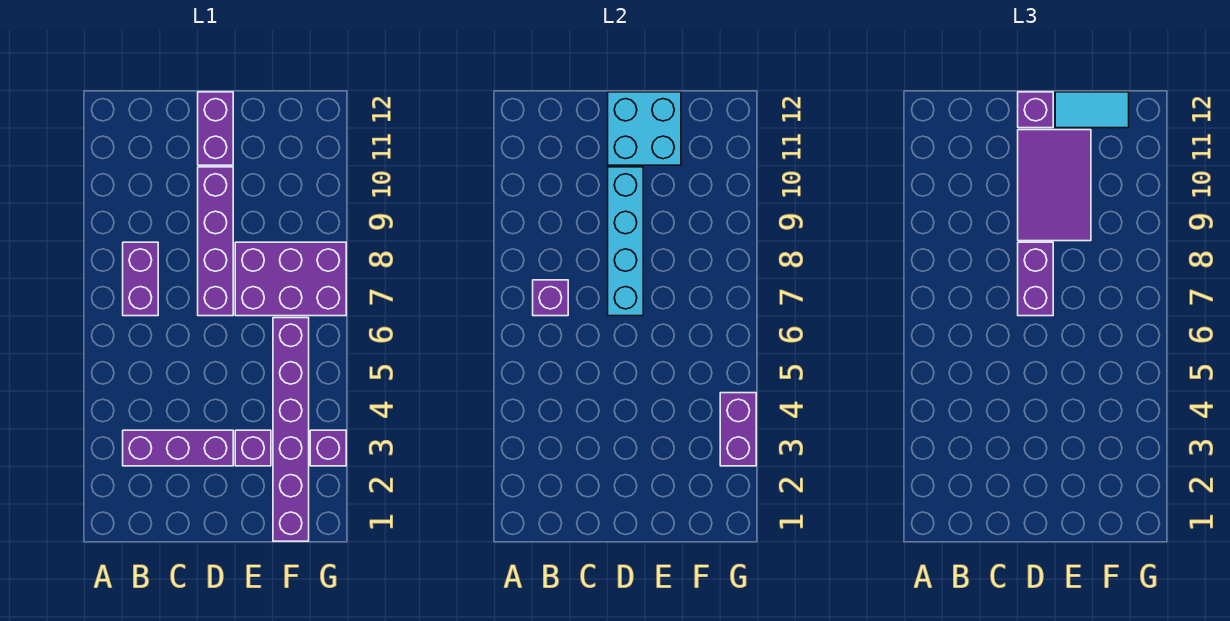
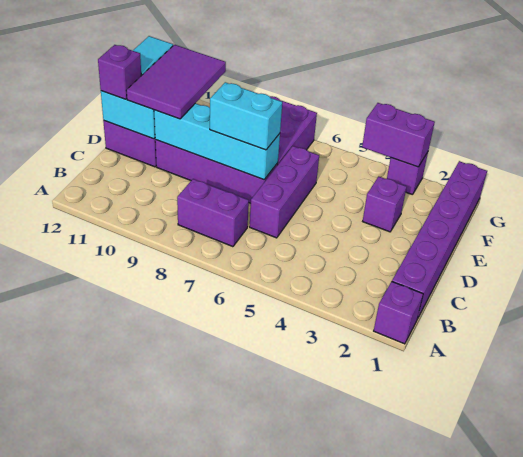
purple 1x3 brick [123,430,233,466] -> purple 1x3 brick moved to [250,146,319,238]
purple 1x1 brick [533,280,568,316] -> purple 1x1 brick moved to [374,282,423,344]
purple 1x2 brick [1018,242,1053,316] -> cyan 1x2 brick [210,82,282,150]
purple 2x3 tile [1018,130,1091,241] -> purple 2x3 tile turned to [126,45,226,119]
purple 1x6 brick [273,318,309,541] -> purple 1x6 brick turned to [392,161,487,319]

